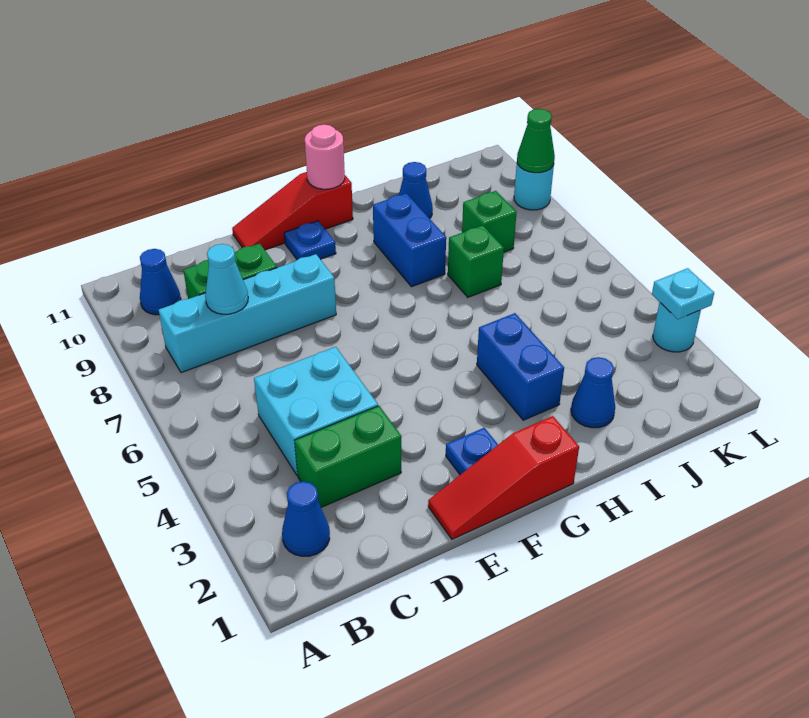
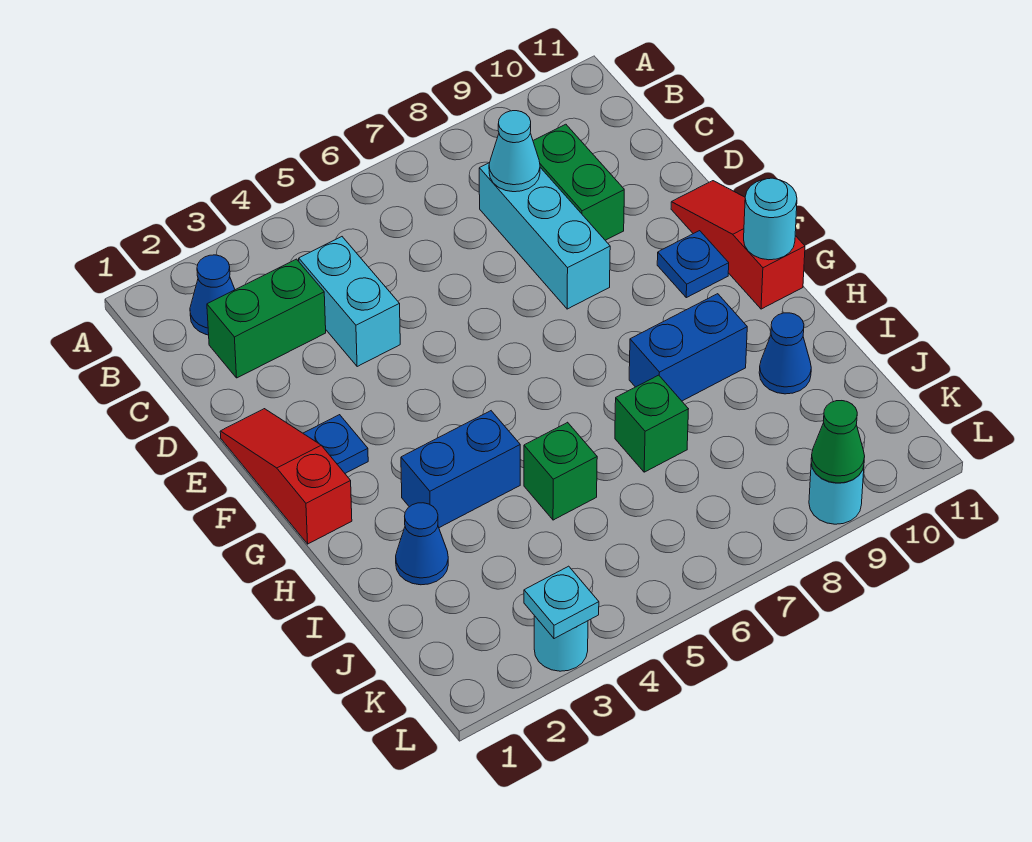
cyan 1x4 brick [159,254,336,373] -> cyan 1x3 brick [479,163,610,309]
blue 1x1 cone [140,249,181,315] -> none
green 1x2 brick [295,406,401,507] -> green 1x2 brick turned to [207,259,326,378]
cyan 2x2 brick [254,347,378,476] -> cyan 1x2 brick [299,237,400,367]
pink 1x1 round brick [305,124,345,189] -> cyan 1x1 round brick [744,178,797,260]
green 1x1 brick [462,191,517,252] -> green 1x1 brick moved to [524,422,597,520]

